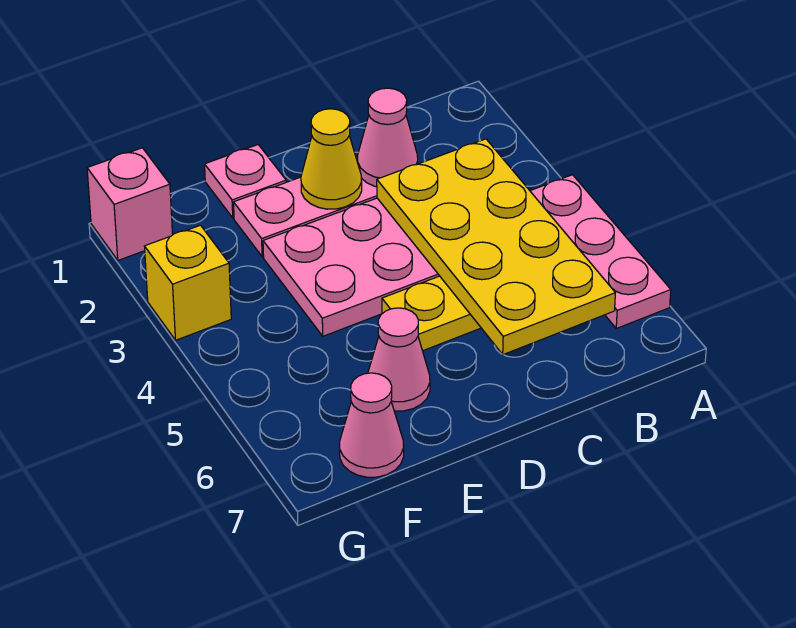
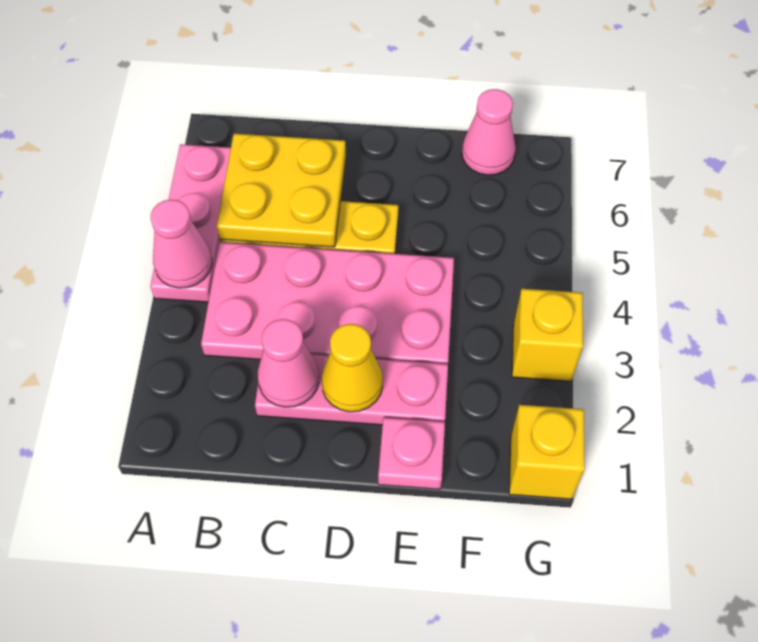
yellow 2x4 plate [377,139,615,355] -> yellow 2x2 plate [217,134,346,247]
pink 1x1 cone [368,308,430,411] -> pink 1x1 cone moved to [151,200,212,288]
pink 1x1 brick [87,148,173,260] -> yellow 1x1 brick [509,405,585,499]

